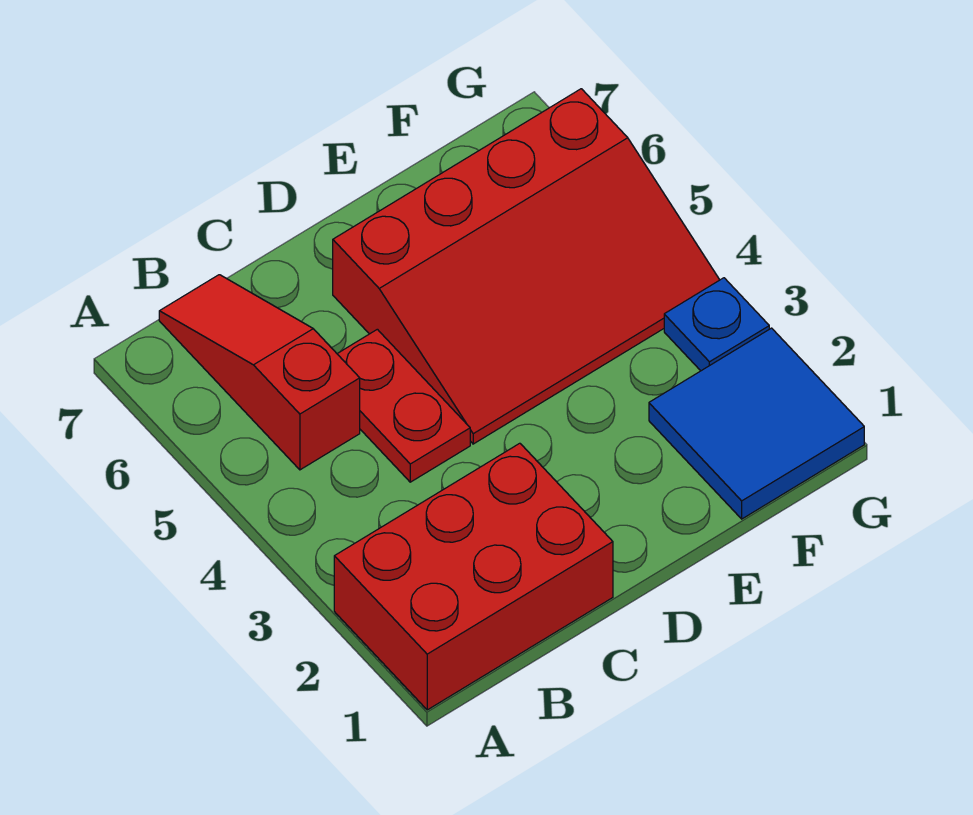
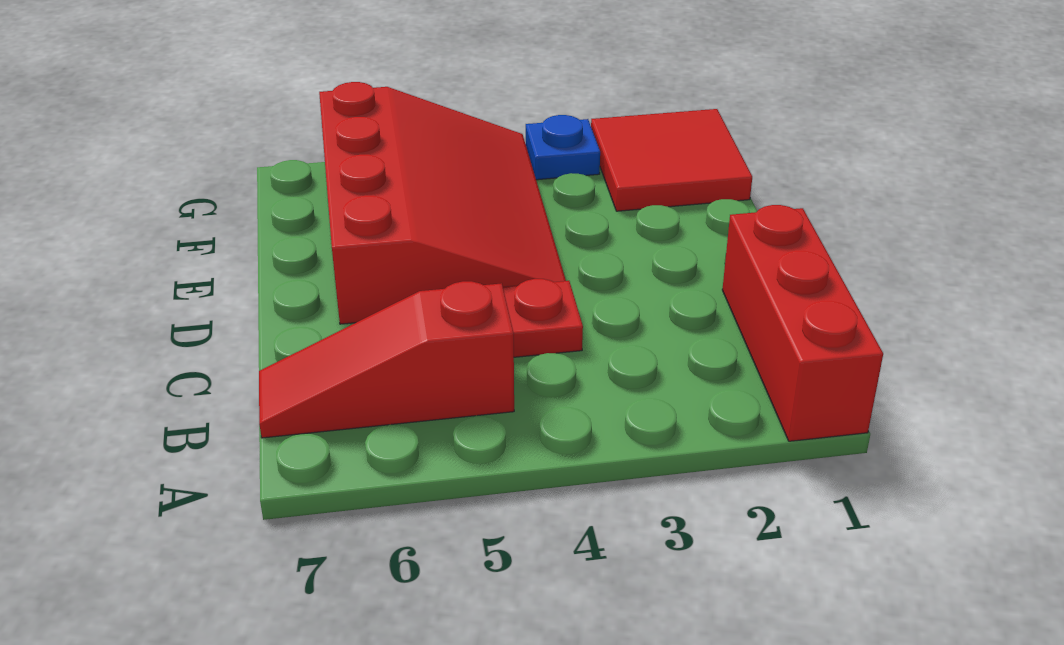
red 2x3 brick [334,443,613,710] -> red 1x3 brick [722,205,883,441]
blue 2x2 tile [649,328,864,519] -> red 2x2 tile [591,109,752,211]

